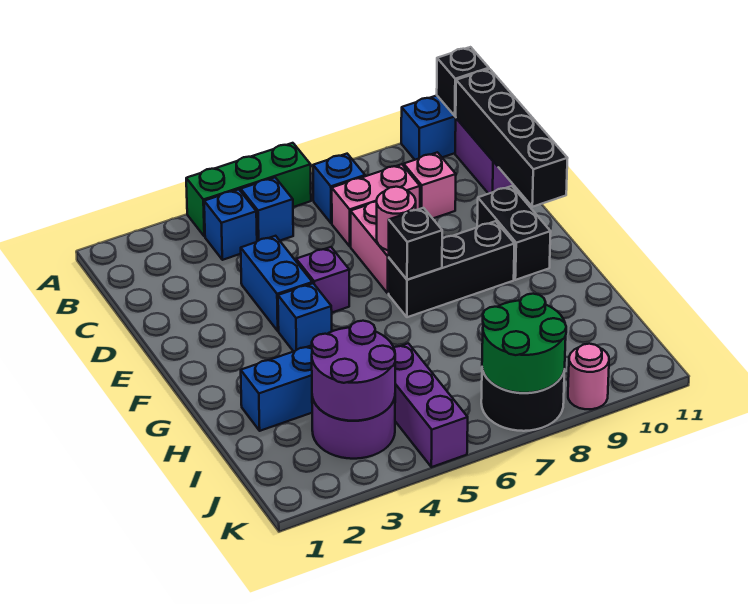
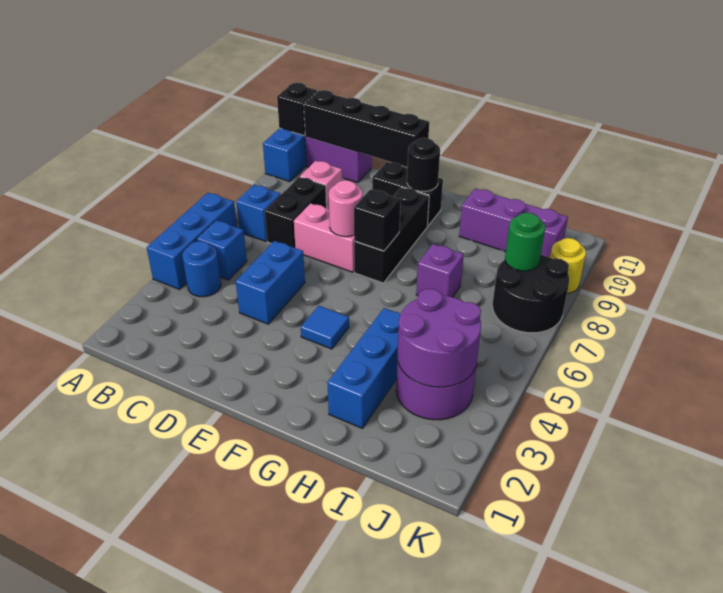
green 1x3 brick [186,143,311,237] -> blue 1x3 brick [147,193,237,289]
blue 1x1 brick [204,189,257,260] -> blue 1x1 round brick [182,241,221,297]
pink 1x2 brick [332,164,420,246] -> black 1x2 brick [265,177,327,248]
blue 1x2 brick [241,236,312,331] -> blue 1x2 brick turned to [236,241,305,324]
purple 1x1 brick [296,247,349,312] -> purple 1x1 brick moved to [416,244,464,297]
blue 1x1 brick [278,283,332,352] -> blue 1x1 tile [301,306,349,349]
none -> black 1x1 round brick [407,138,440,191]
purple 1x3 brick [394,343,468,467] -> purple 1x3 brick moved to [459,189,568,257]
green 2x2 round brick [482,294,566,393] -> green 1x1 round brick [505,213,545,271]
pink 1x1 round brick [568,344,609,409] -> yellow 1x1 round brick [550,238,586,293]

